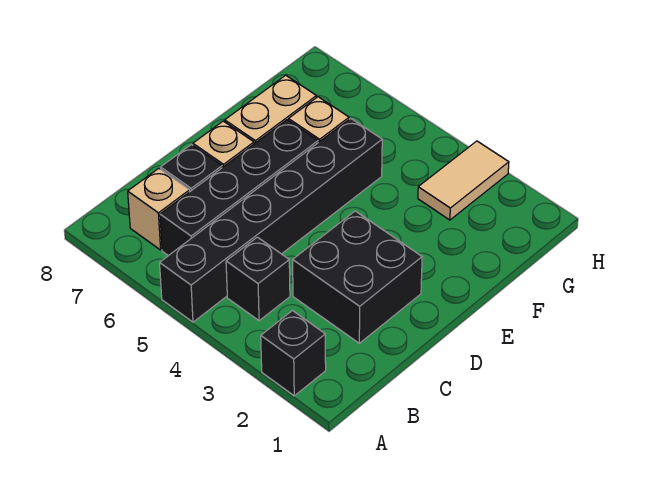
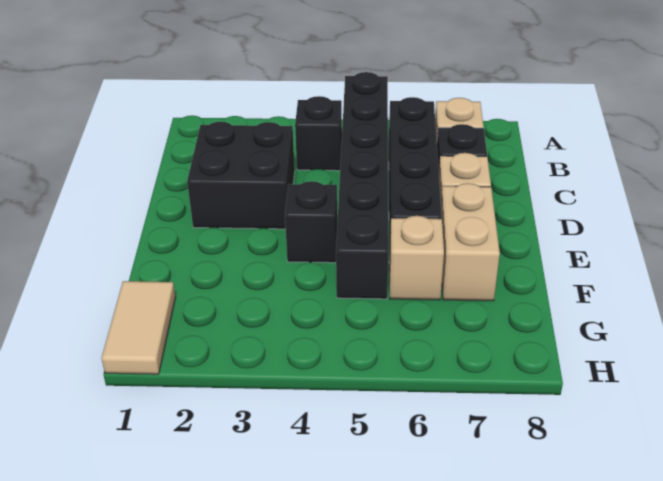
black 1x1 brick [261,311,326,396] -> black 1x1 brick moved to [285,181,337,263]
tan 1x2 tile [418,141,509,220] -> tan 1x2 tile moved to [101,281,176,374]

